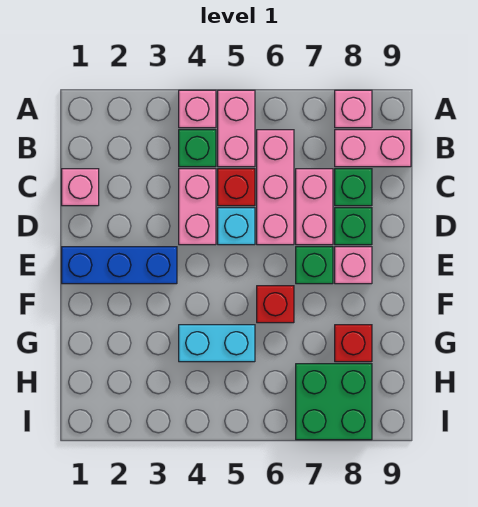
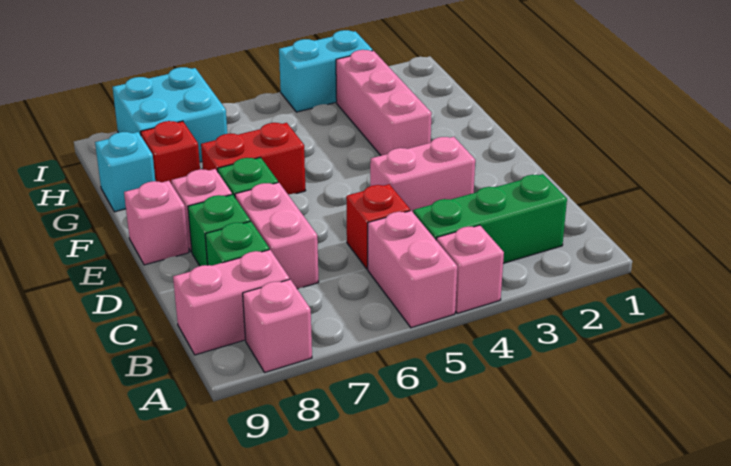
green 1x1 brick [179,130,216,167] -> green 1x3 brick [413,174,567,263]
pink 1x3 brick [257,130,294,245] -> pink 1x3 brick moved to [336,50,432,156]
pink 1x1 brick [62,169,99,206] -> pink 1x1 brick moved to [124,181,189,265]
pink 1x2 brick [179,169,216,245] -> pink 1x2 brick turned to [370,137,475,212]
cyan 1x1 brick [218,208,255,245] -> cyan 1x1 brick moved to [95,132,155,212]
blue 1x3 brick [62,247,177,284] -> none
red 1x1 brick [257,286,294,323] -> red 1x2 brick [201,123,306,194]
cyan 1x2 brick [179,325,255,362] -> cyan 1x2 brick moved to [279,30,373,112]
green 2x2 brick [296,364,372,440] -> cyan 2x2 brick [113,67,227,162]

